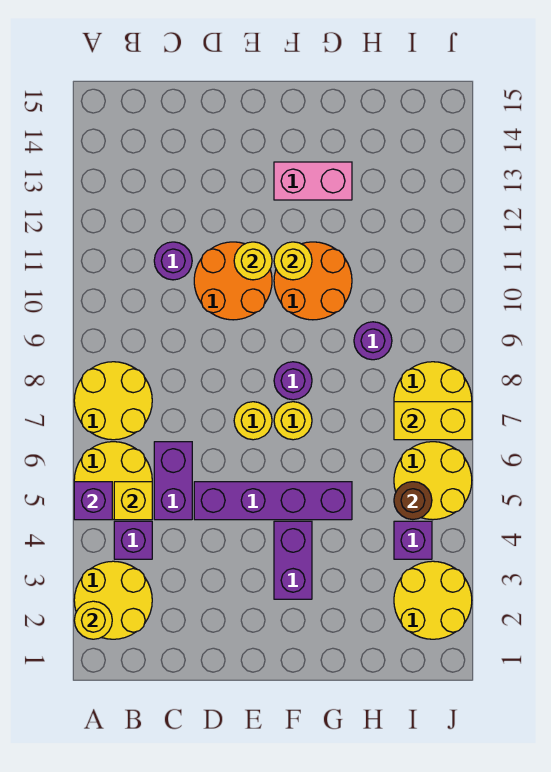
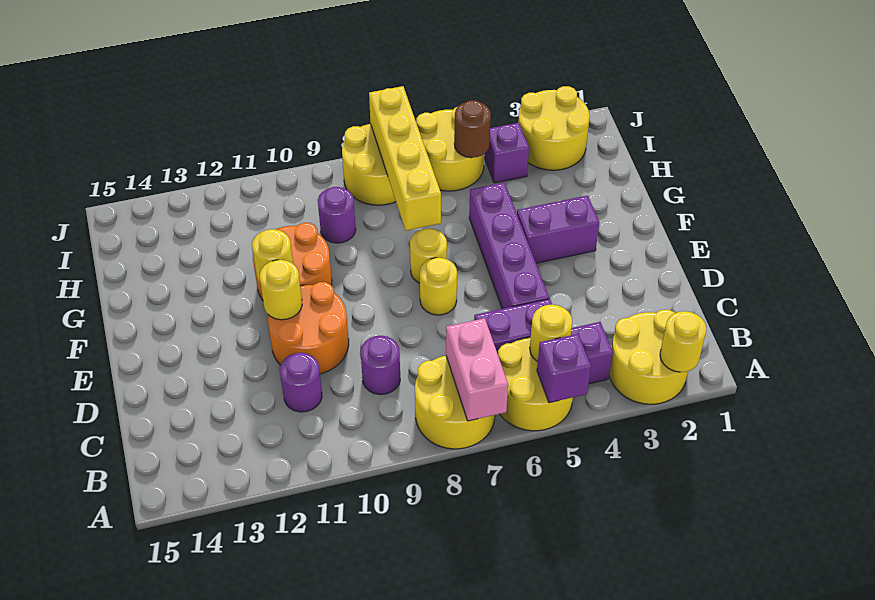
yellow 1x1 brick [114,482,152,520] -> yellow 1x1 round brick [530,305,572,362]
purple 1x1 round brick [274,362,312,400] -> purple 1x1 round brick moved to [361,336,400,395]
pink 1x2 brick [274,162,352,200] -> pink 1x2 brick moved to [446,318,508,421]
yellow 1x2 brick [394,402,472,440] -> yellow 1x4 brick [369,86,441,231]

